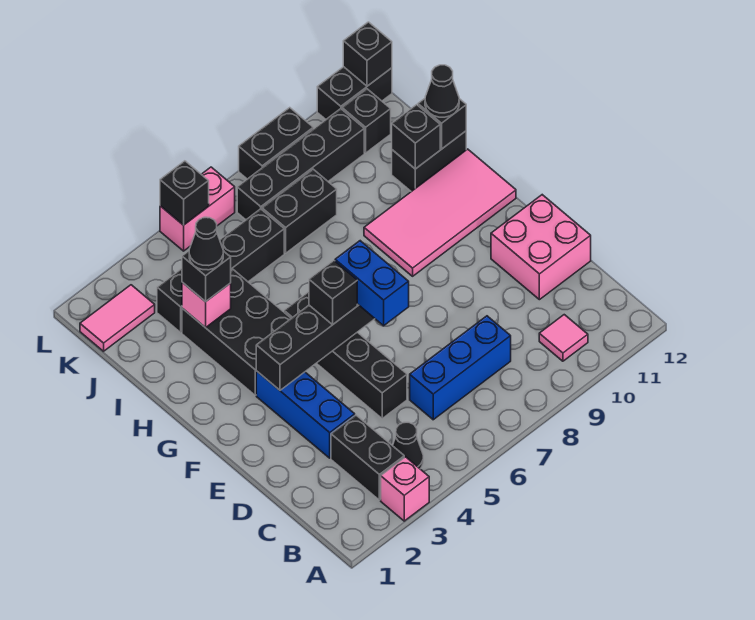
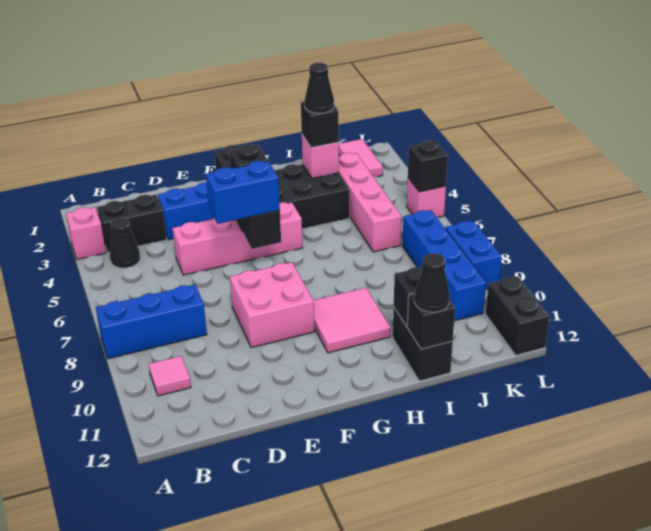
blue 1x3 brick [410,316,511,420] -> blue 1x3 brick turned to [96,285,207,359]
black 1x4 brick [284,292,407,418] -> pink 1x4 brick [173,202,302,275]
pink 2x2 brick [491,195,591,300] -> pink 2x2 brick moved to [230,262,315,348]
pink 2x4 tile [364,149,516,276] -> pink 2x2 tile [314,288,391,353]
black 1x4 brick [157,209,284,333] -> pink 1x4 brick [339,153,401,252]
black 1x2 brick [262,169,337,253] -> none
black 1x4 brick [237,109,364,220] -> blue 1x4 brick [402,210,486,321]
black 1x1 brick [342,89,391,153] -> none
pink 1x2 brick [160,167,235,251] -> pink 1x1 brick [407,178,446,218]
black 1x2 brick [239,108,313,179] -> blue 1x2 brick [445,221,501,289]
black 1x1 brick [343,22,392,86] -> none

